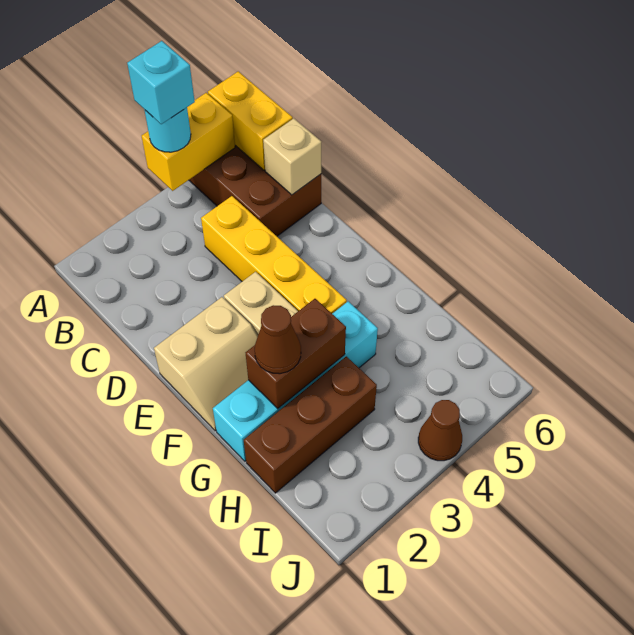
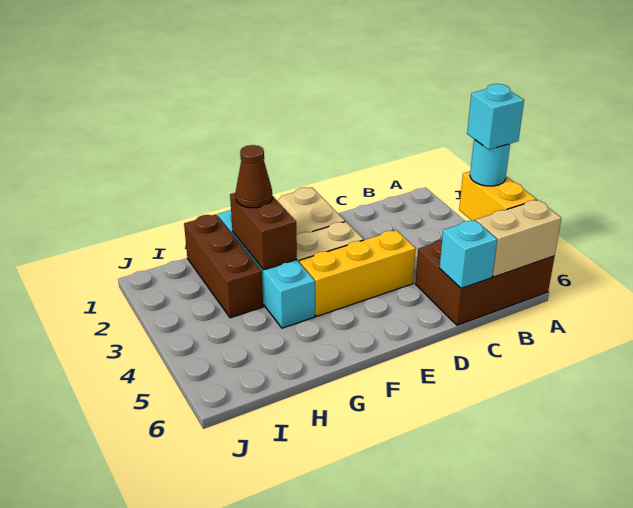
yellow 1x2 brick [208,71,293,170] -> tan 1x2 brick [476,200,561,277]
yellow 1x4 brick [201,196,347,313] -> yellow 1x3 brick [299,230,416,316]
tan 1x1 brick [263,118,321,195] -> cyan 1x1 brick [440,220,497,288]
brown 1x1 cone [418,400,462,461] -> none

